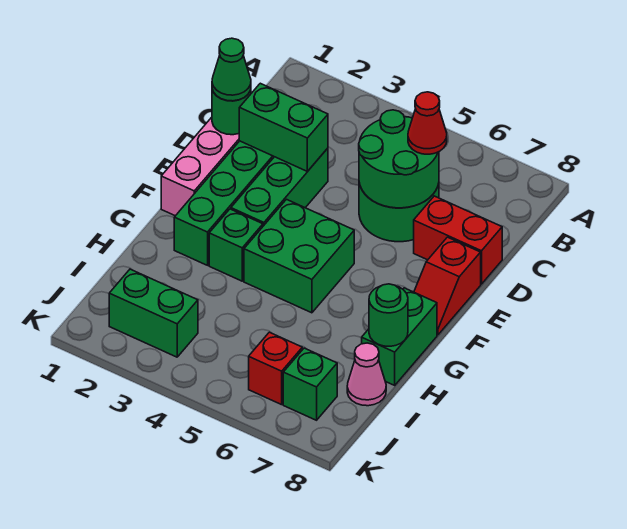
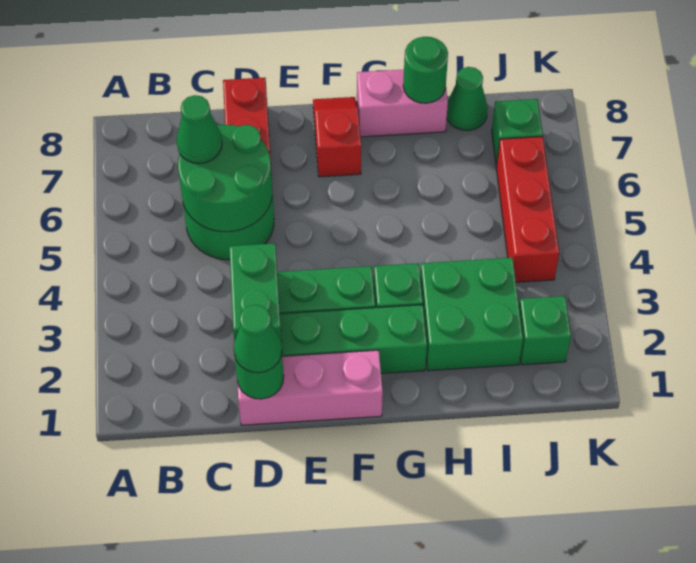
red 1x1 cone [408,92,447,154] -> green 1x1 cone [176,95,222,163]
red 1x2 slope [414,237,481,335] -> red 1x2 slope turned to [313,97,361,177]
green 2x2 brick [244,199,354,313] -> green 2x2 brick moved to [420,258,523,371]
green 1x2 brick [362,288,437,385] -> pink 1x2 brick [357,70,448,137]
pink 1x1 cone [347,343,386,406] -> green 1x1 cone [447,67,488,131]
green 1x2 brick [109,269,198,357] -> green 1x1 brick [519,296,571,365]
red 1x1 brick [249,332,302,405] -> red 1x3 brick [496,137,559,282]

